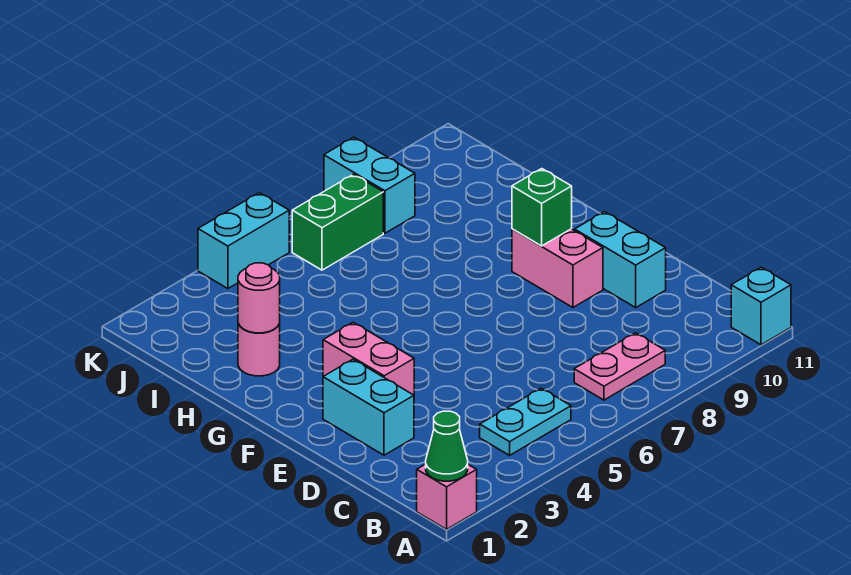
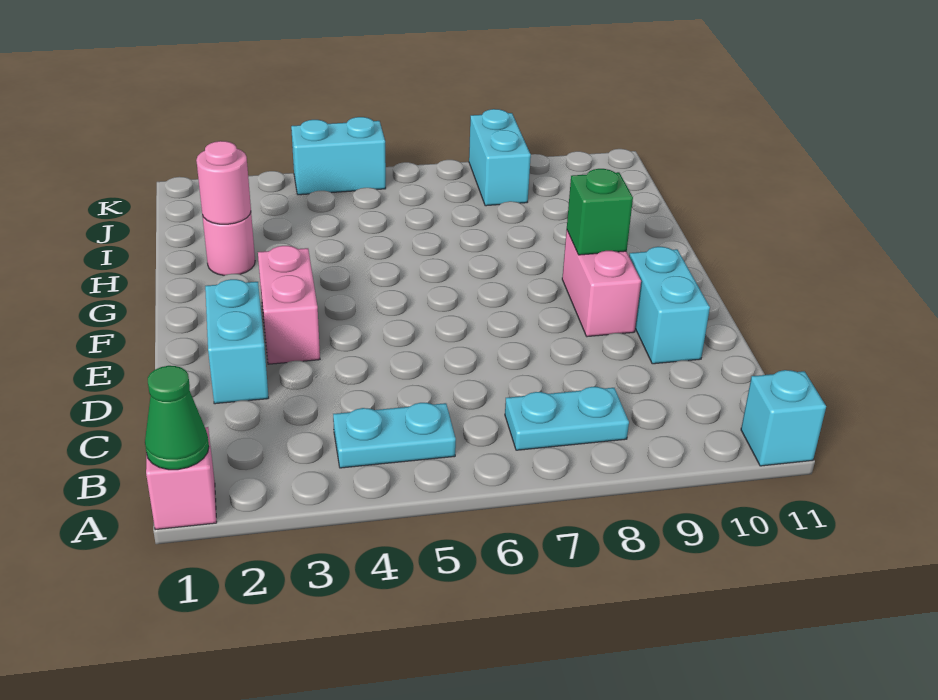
pink 1x2 plate [574,333,665,400] -> cyan 1x2 plate [505,387,629,450]
green 1x2 brick [292,174,383,270] -> none

